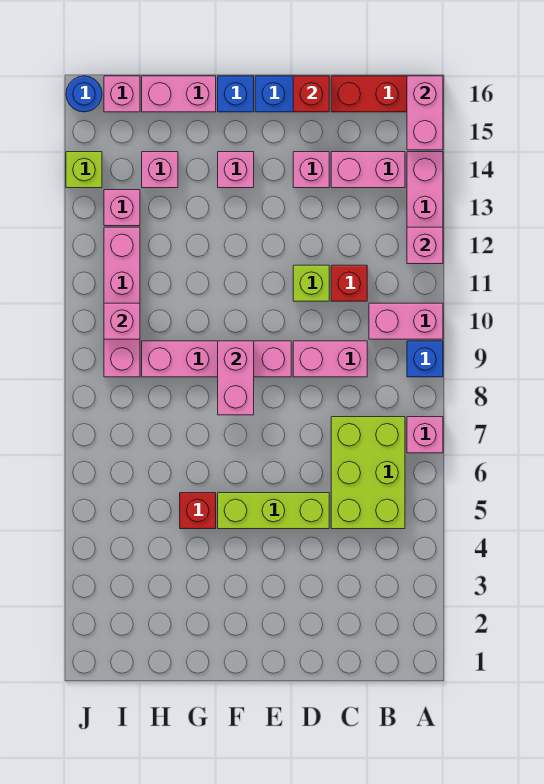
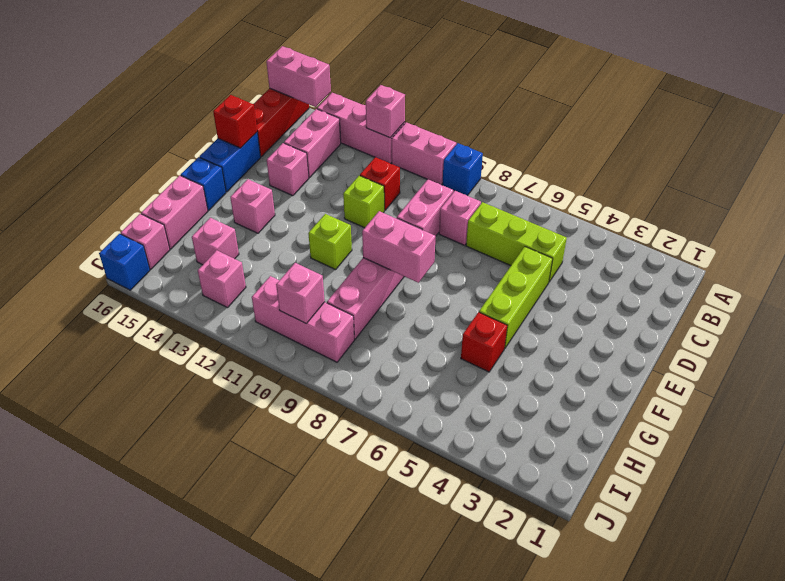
pink 1x1 brick [407,417,443,453] -> pink 1x1 brick moved to [439,191,481,245]
pink 1x2 brick [369,303,443,339] -> pink 1x2 brick turned to [392,122,456,185]
lime 2x3 brick [331,417,405,529] -> lime 1x3 brick [466,202,567,282]
pink 1x4 brick [104,227,140,377] -> pink 1x3 brick [252,276,355,362]
lime 1x1 brick [66,152,102,188] -> lime 1x1 brick moved to [308,214,352,270]
blue 1x1 round brick [66,76,102,112] -> blue 1x1 brick [99,234,150,290]

